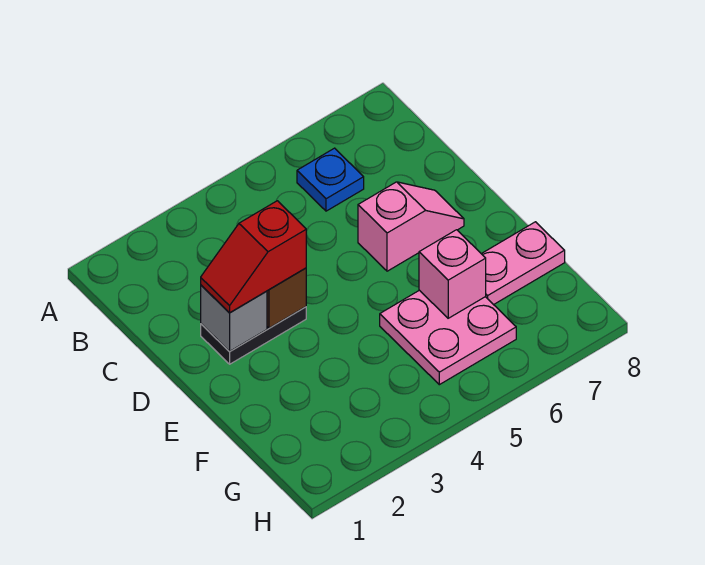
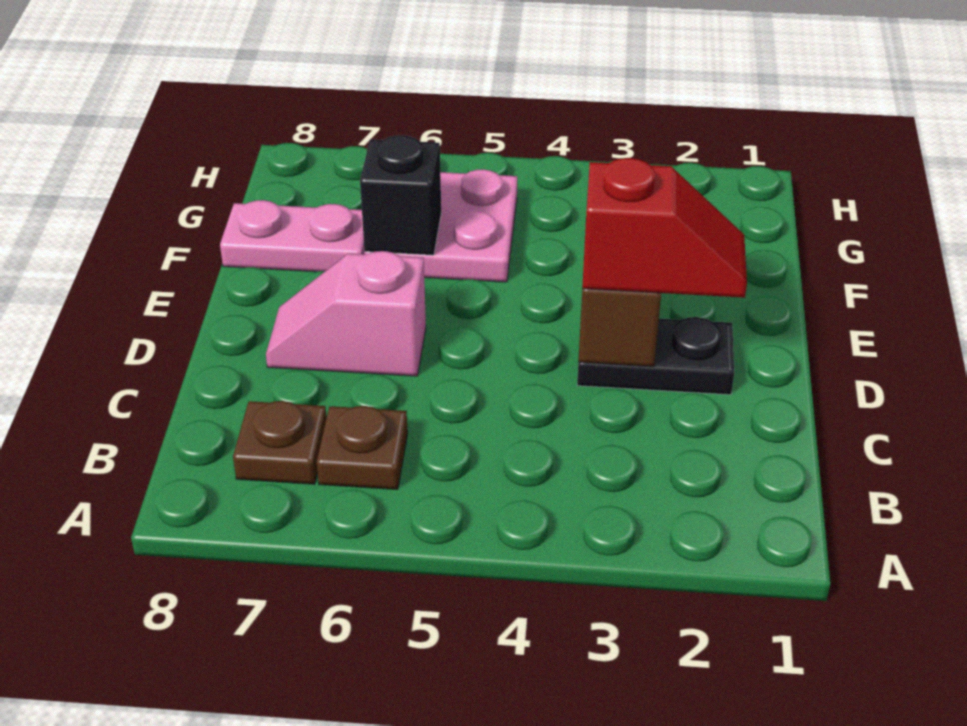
blue 1x1 plate [297,148,364,211] -> brown 1x1 plate [317,406,408,489]
none -> brown 1x1 plate [233,401,326,484]
grey 1x1 brick [201,285,267,351] -> none
pink 1x1 brick [419,230,486,318] -> black 1x1 brick [360,135,441,255]

